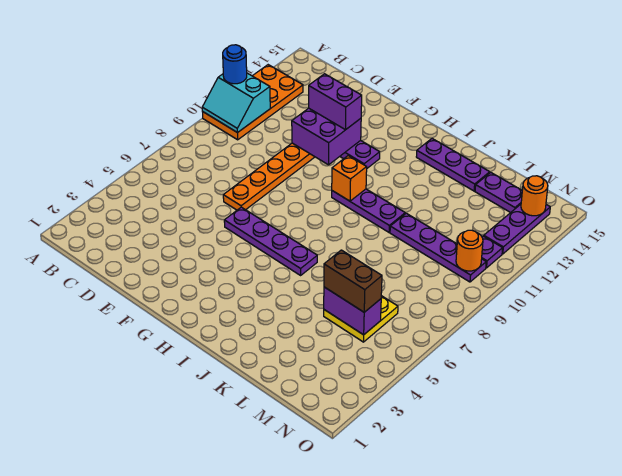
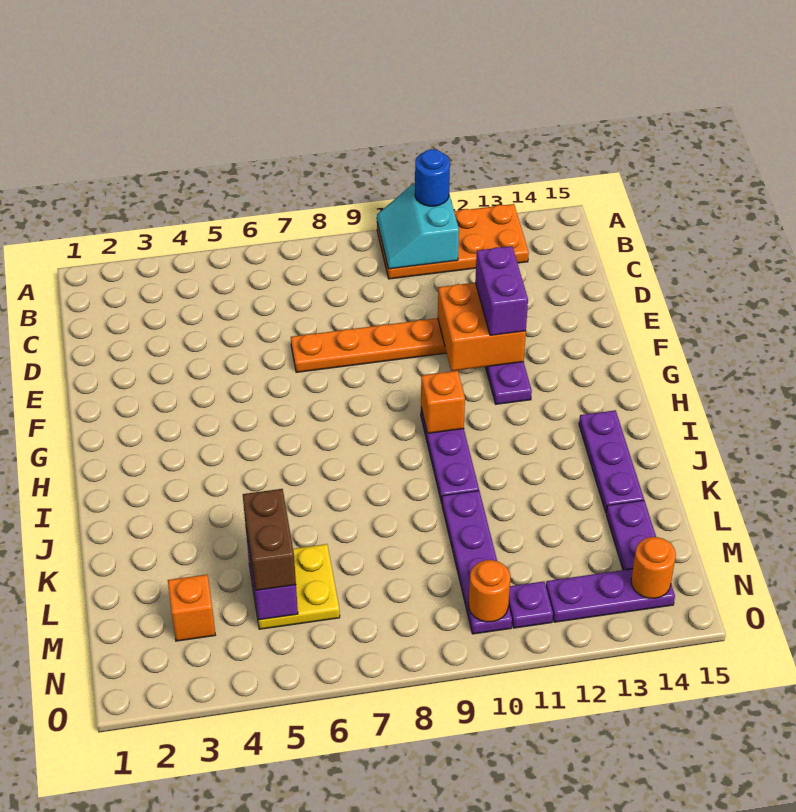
purple 2x2 brick [292,108,361,165] -> orange 2x2 brick [438,283,526,371]
purple 1x4 plate [224,207,317,275] -> none
none -> orange 1x1 brick [168,575,215,641]

